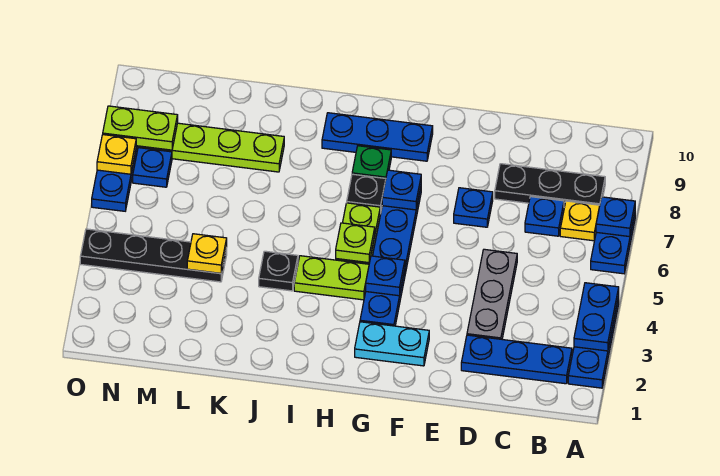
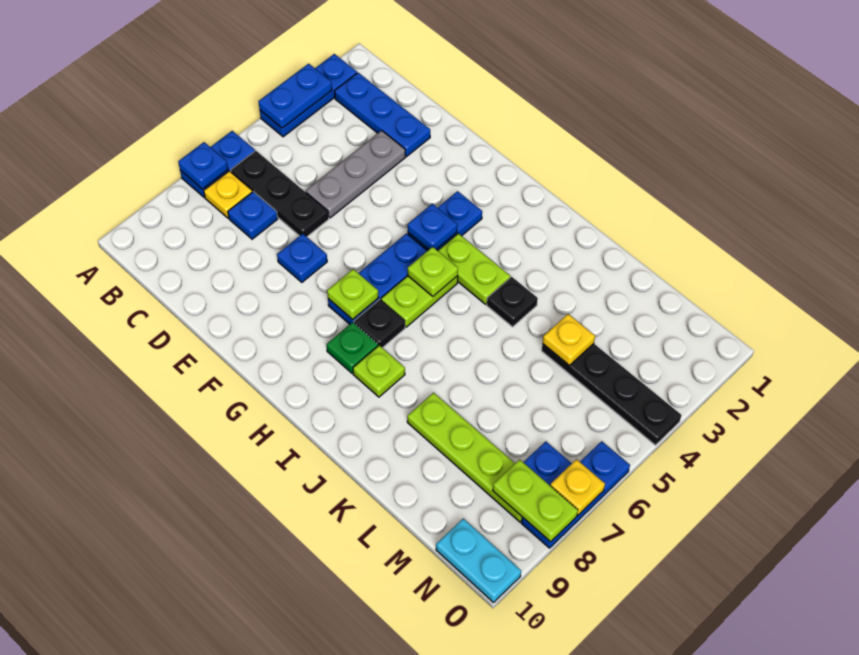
black 1x3 plate [495,164,605,208] -> black 1x3 plate moved to [231,151,329,237]
cyan 1x2 plate [355,322,429,366] -> cyan 1x2 plate moved to [436,519,521,602]
blue 1x1 plate [382,170,421,210] -> lime 1x1 plate [327,269,378,319]
blue 1x3 plate [322,113,433,161] -> none
none -> lime 1x1 plate [353,345,405,397]

